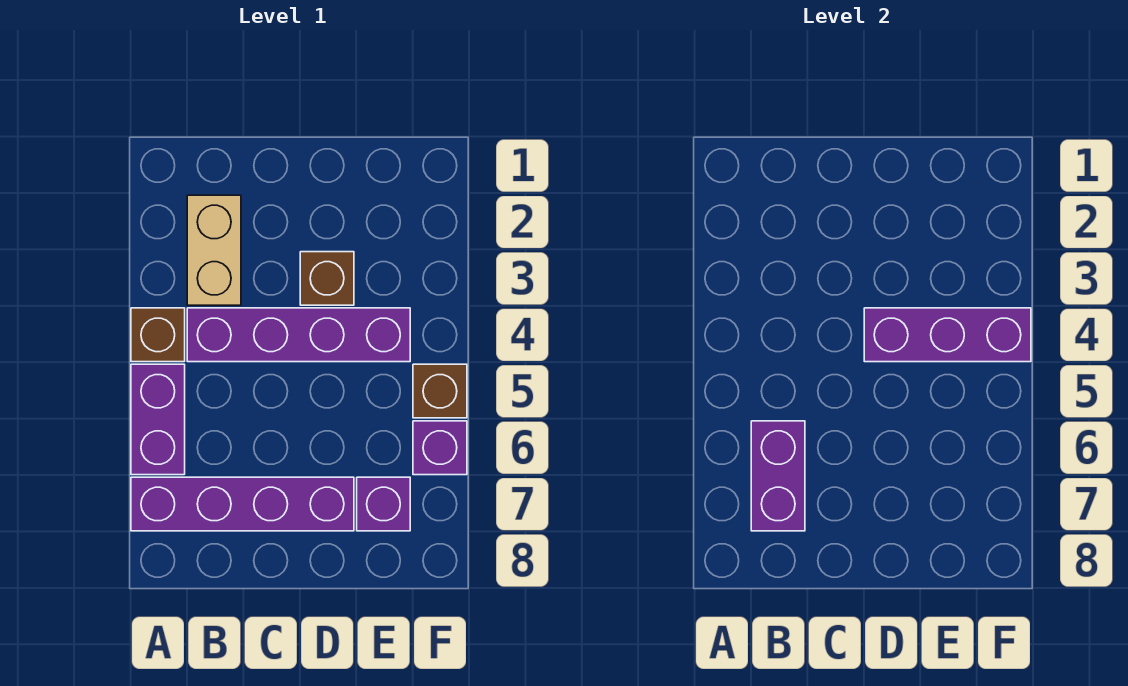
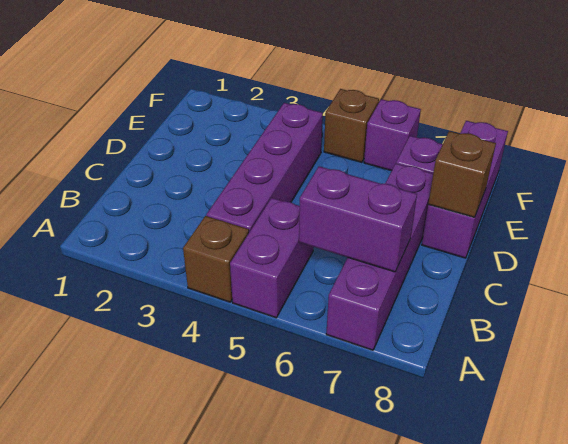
purple 1x2 brick [131,364,185,475] -> purple 1x2 brick turned to [230,198,314,318]
tan 1x2 brick [187,195,241,305] -> none
brown 1x1 brick [300,252,354,305] -> brown 1x1 brick moved to [428,131,496,217]
purple 1x3 brick [864,308,1031,362] -> purple 1x3 brick moved to [422,121,508,258]

